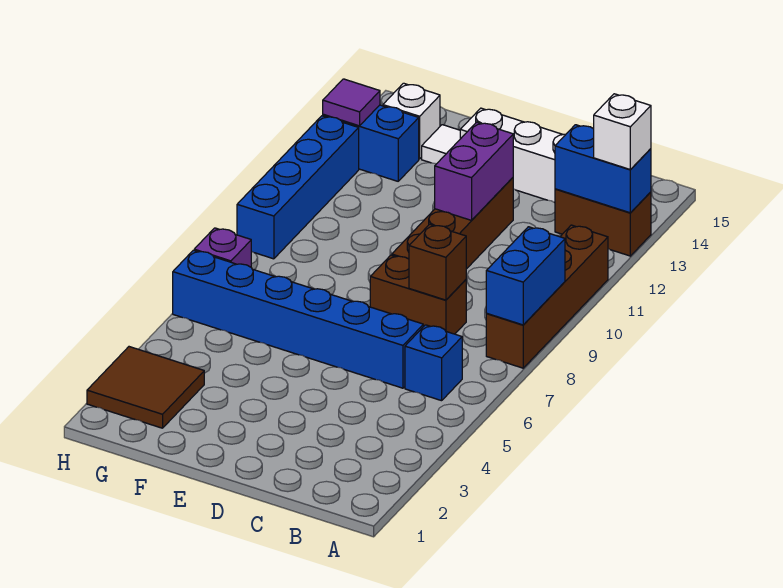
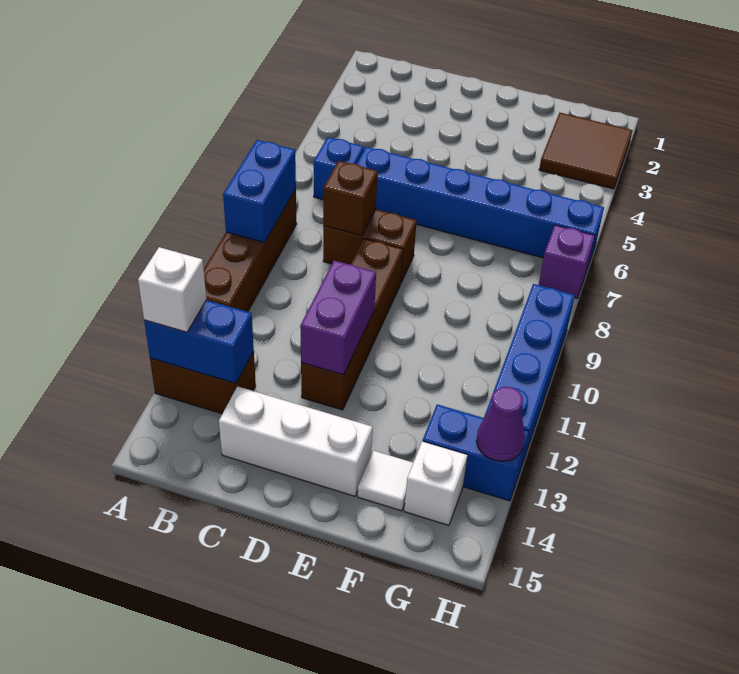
purple 1x1 tile [323,79,380,126] -> purple 1x1 cone [476,387,525,461]

